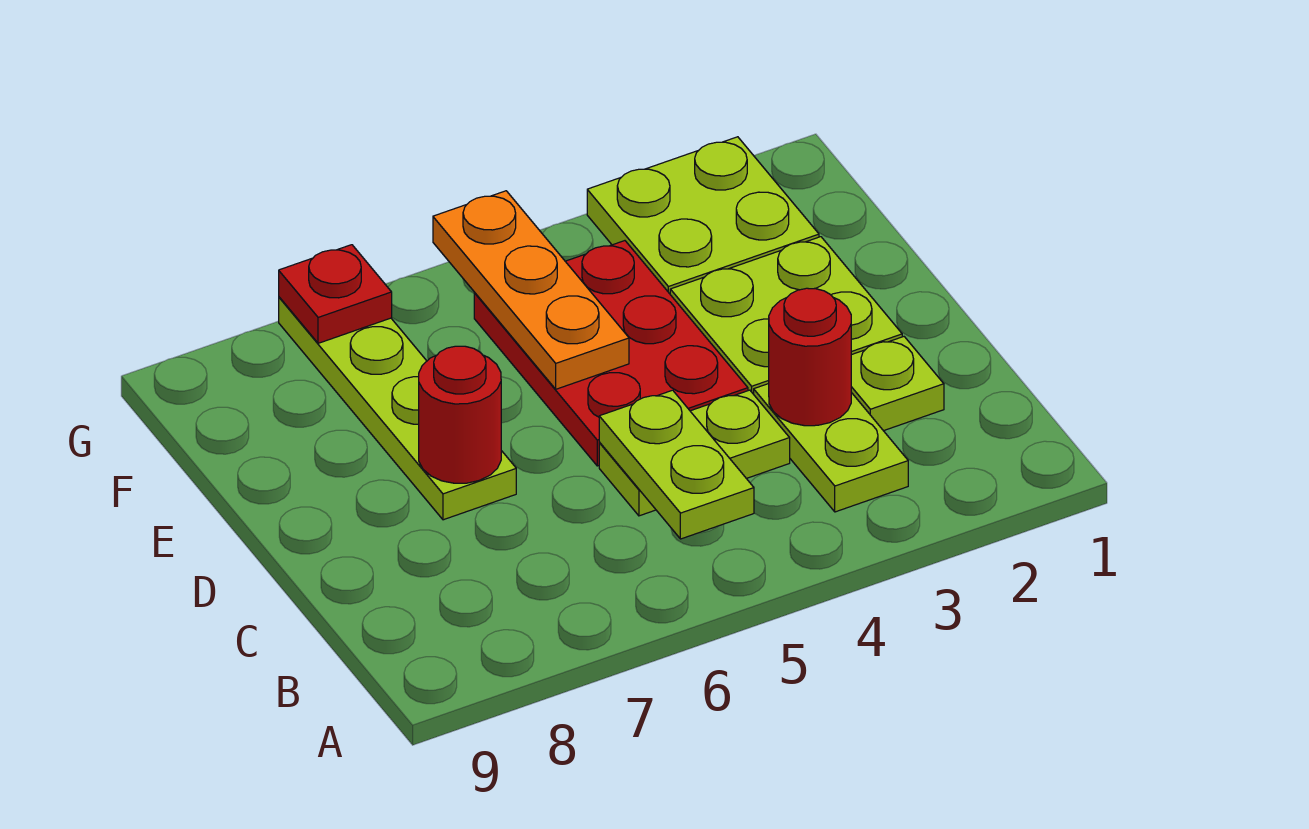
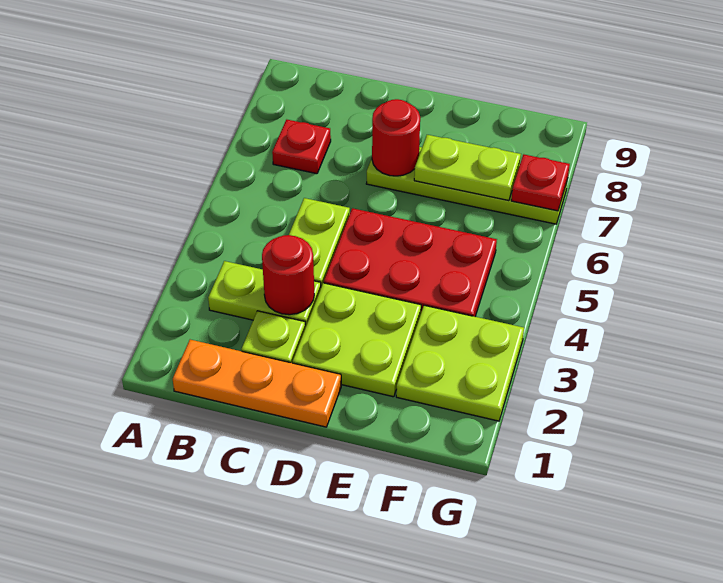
lime 1x2 plate [599,390,754,539] -> lime 1x2 plate moved to [414,135,521,201]
none -> red 1x1 plate [272,120,331,174]
orange 1x3 plate [433,191,629,389] -> orange 1x3 plate moved to [173,340,341,427]

